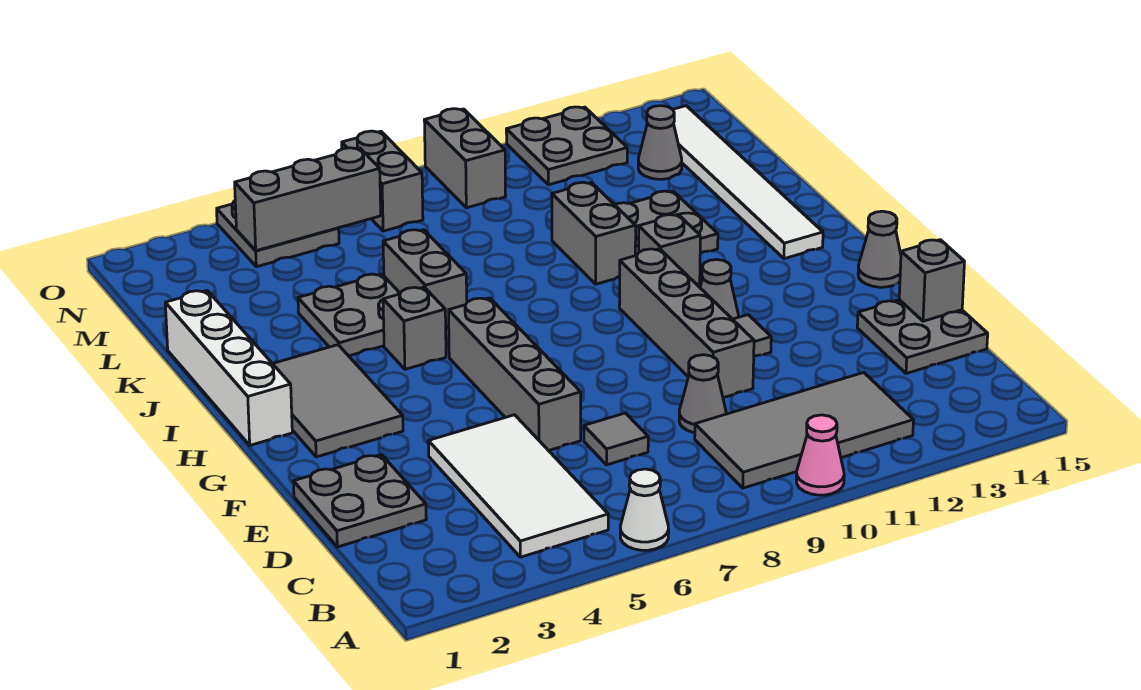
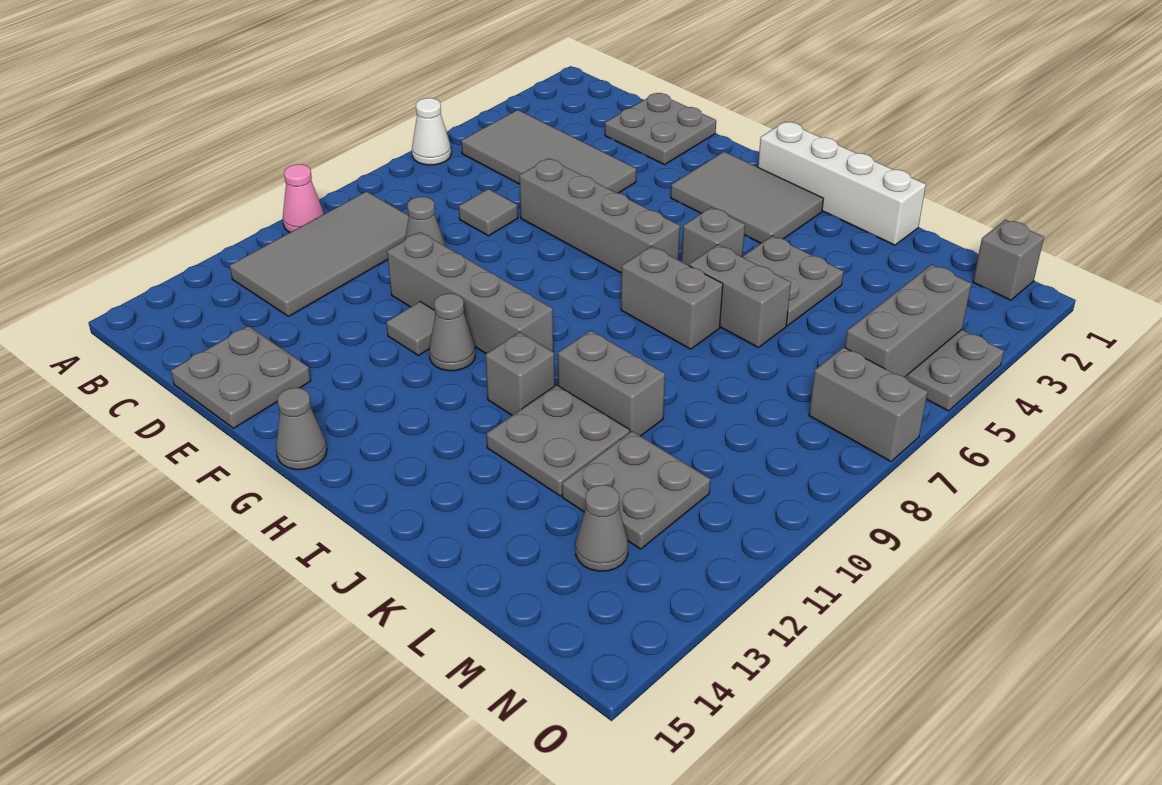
white 2x4 tile [428,415,608,557] -> grey 2x4 tile [461,110,636,193]
grey 1x1 brick [899,240,965,321] -> grey 1x1 brick moved to [973,220,1044,300]
white 1x6 tile [673,106,823,259] -> none
grey 1x2 brick [424,109,506,208] -> grey 1x2 brick moved to [621,246,723,349]
grey 2x2 plate [506,107,627,185] -> grey 2x2 plate moved to [562,431,710,549]

